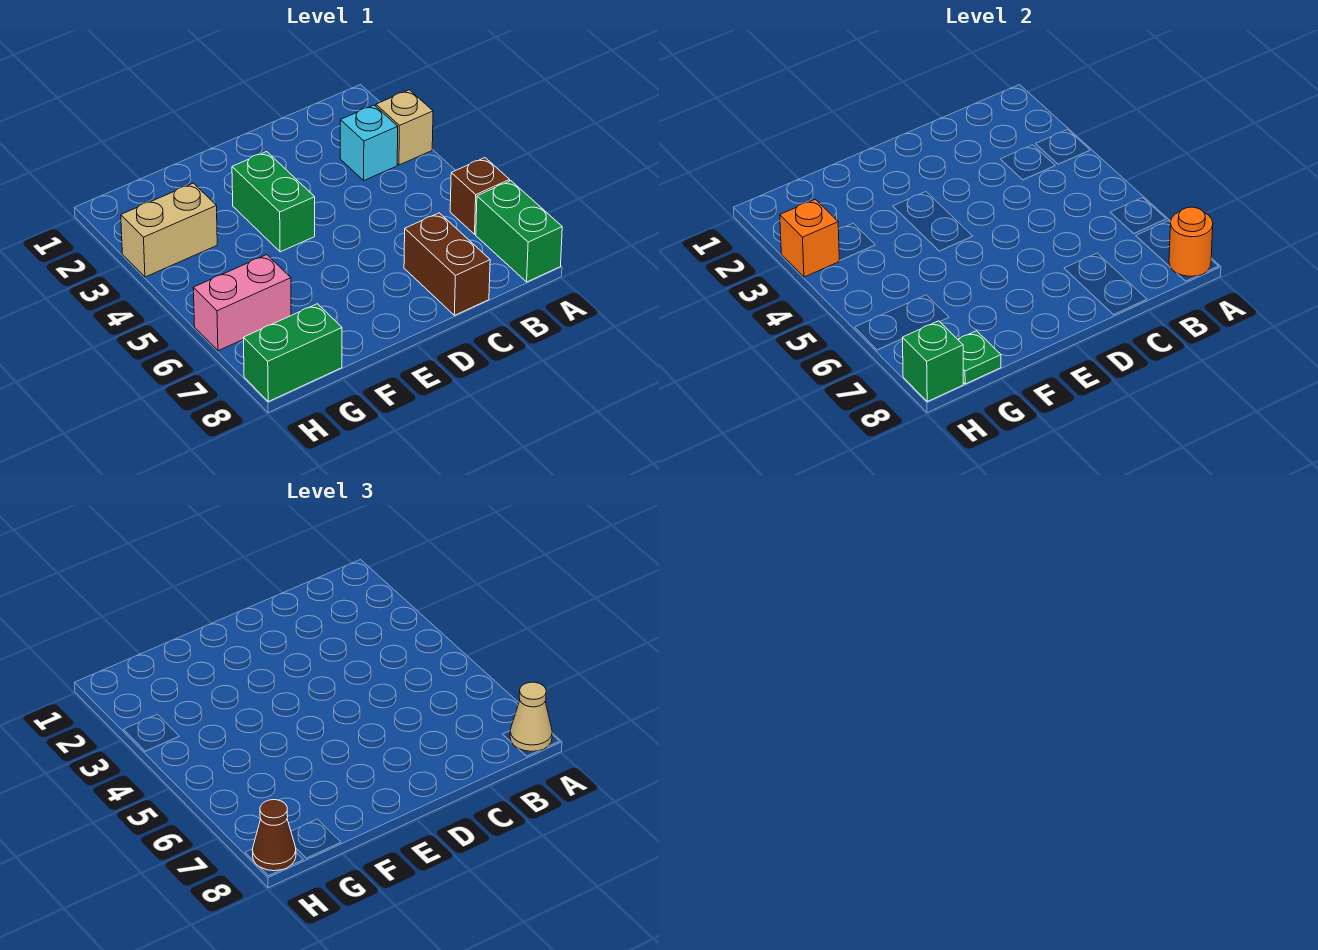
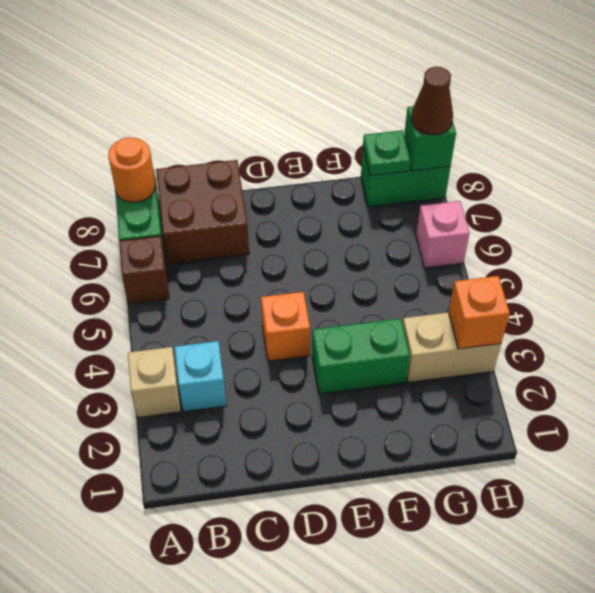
tan 1x1 cone [510,682,552,751] -> none
brown 1x2 brick [404,213,490,315] -> brown 2x2 brick [156,160,249,264]
none -> orange 1x1 brick [261,292,310,361]
green 1x2 brick [232,152,315,252] -> green 1x2 brick turned to [312,318,410,394]
pink 1x2 brick [193,255,291,351] -> pink 1x1 brick [416,201,470,268]

